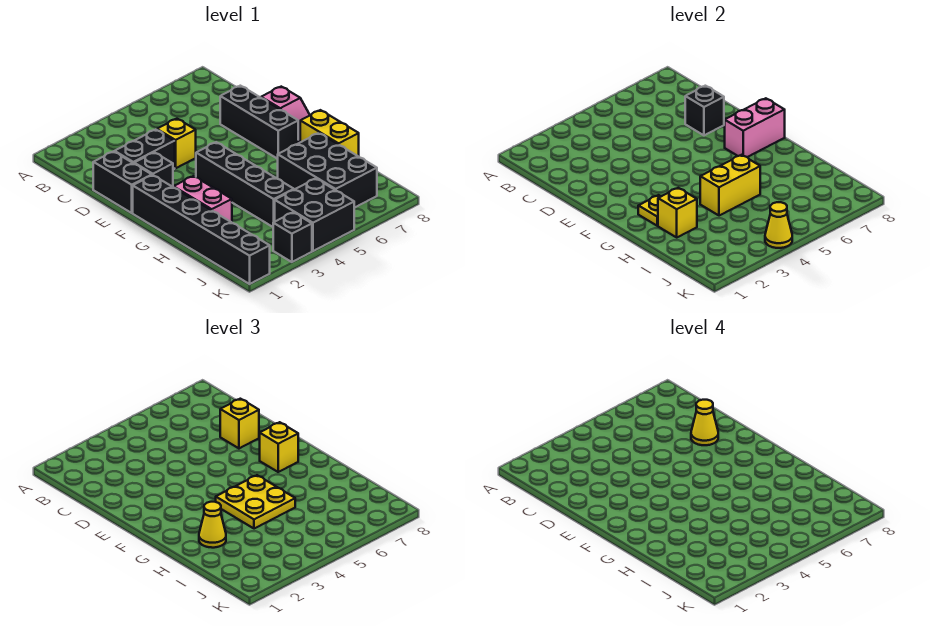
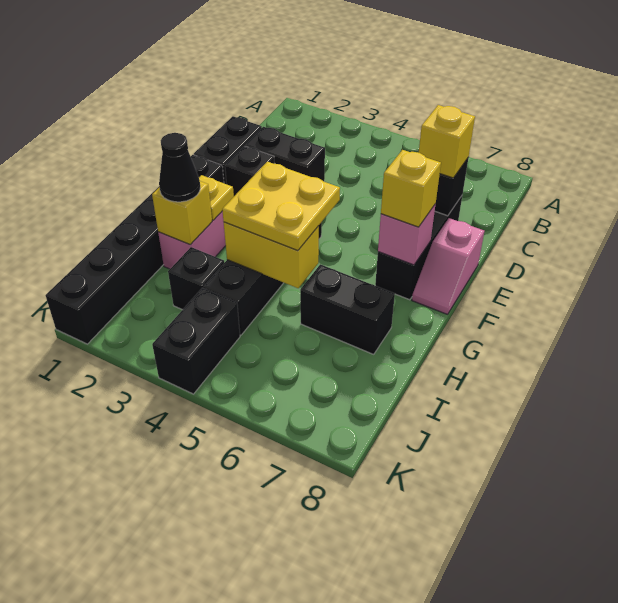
yellow 1x1 brick [157,119,196,168] -> none
yellow 1x1 cone [691,400,718,445] -> none
pink 1x2 brick [725,98,785,157] -> pink 1x1 brick [378,204,436,265]
yellow 1x2 brick [300,110,359,156] -> none
yellow 1x1 cone [199,502,226,548] -> black 1x1 cone [159,133,200,202]
black 2x3 brick [278,133,377,208] -> black 1x2 brick [300,264,395,354]
black 2x2 brick [275,179,354,251] -> black 1x2 brick [152,288,240,394]
black 1x1 brick [273,212,312,262] -> black 1x1 brick moved to [168,247,224,310]
yellow 1x1 cone [765,202,792,248] -> none

